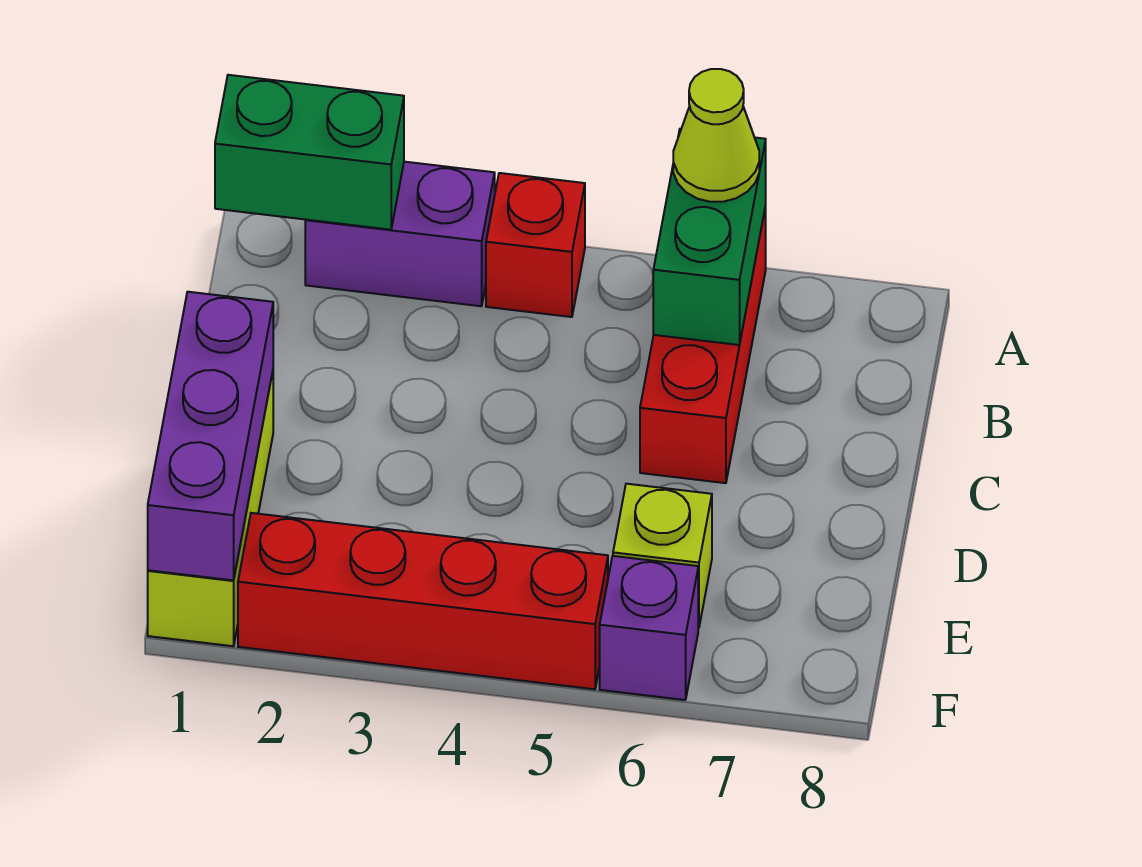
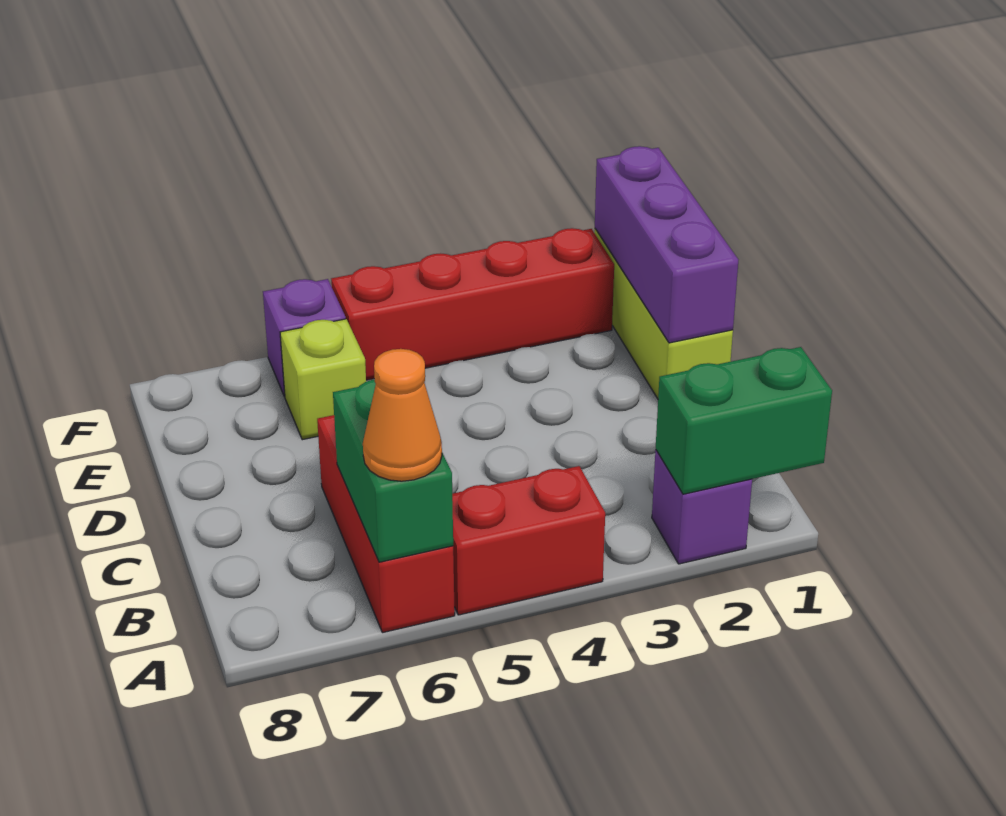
purple 1x2 brick [305,162,495,306] -> purple 1x1 brick [652,450,752,564]
red 1x1 brick [486,173,585,317] -> red 1x2 brick [452,466,605,615]
lime 1x1 cone [673,69,759,202] -> orange 1x1 cone [363,349,442,481]

